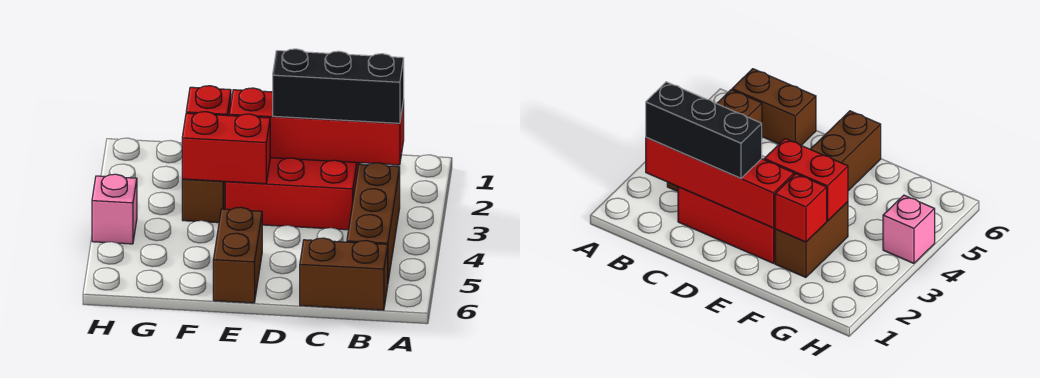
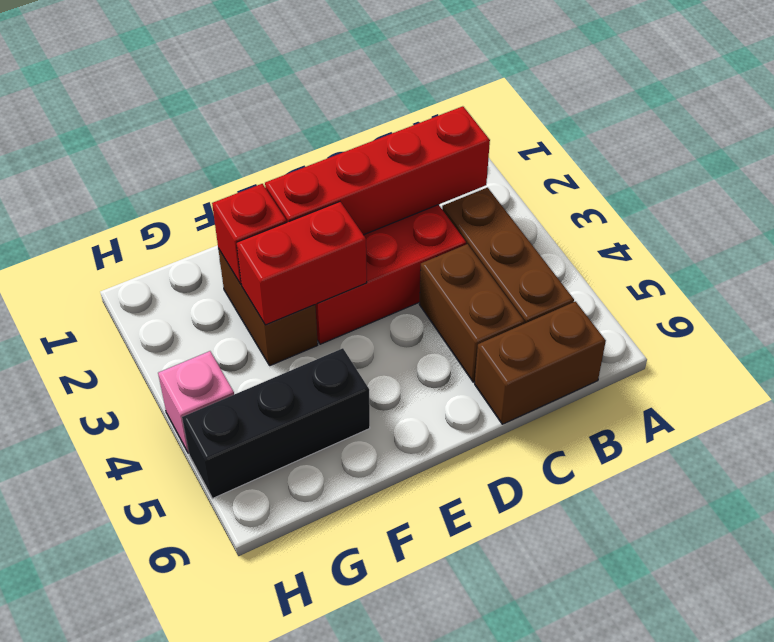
black 1x3 brick [273,49,404,123] -> black 1x3 brick moved to [182,348,370,499]
brown 1x2 brick [213,207,262,303] -> brown 1x2 brick moved to [419,244,525,382]

